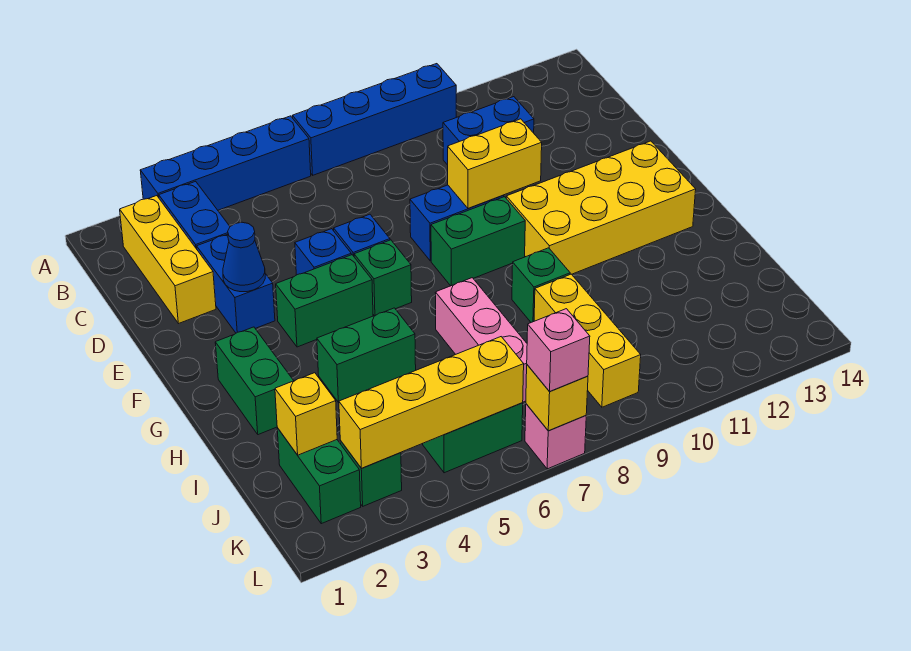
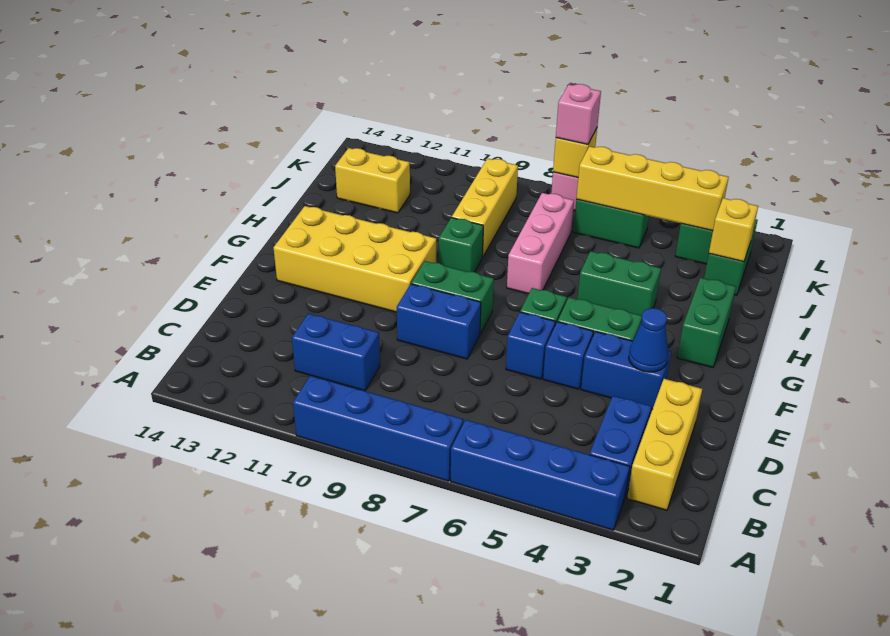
blue 1x2 brick [197,234,275,333] -> blue 1x2 brick turned to [581,332,671,409]
yellow 1x2 brick [448,119,542,208] -> yellow 1x2 brick moved to [335,148,410,213]

